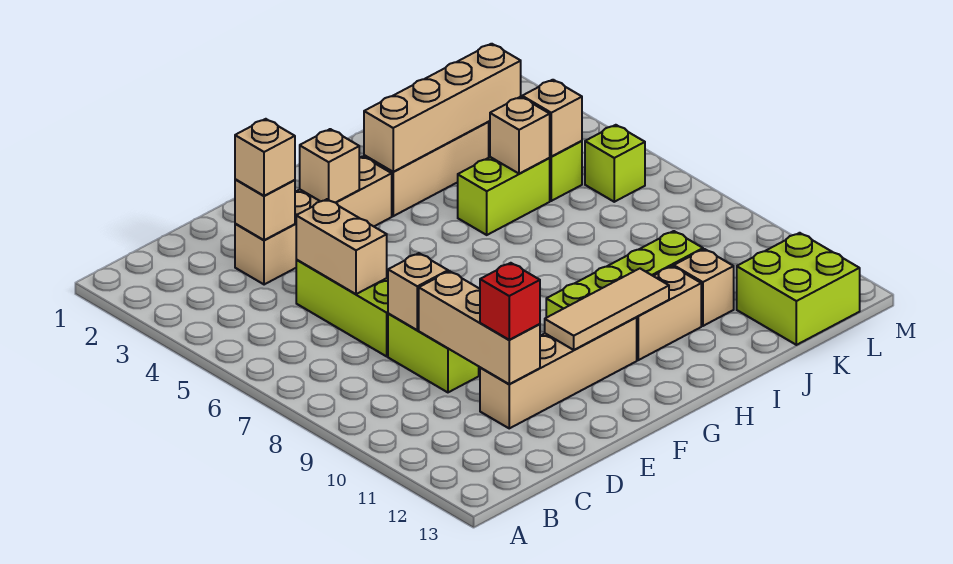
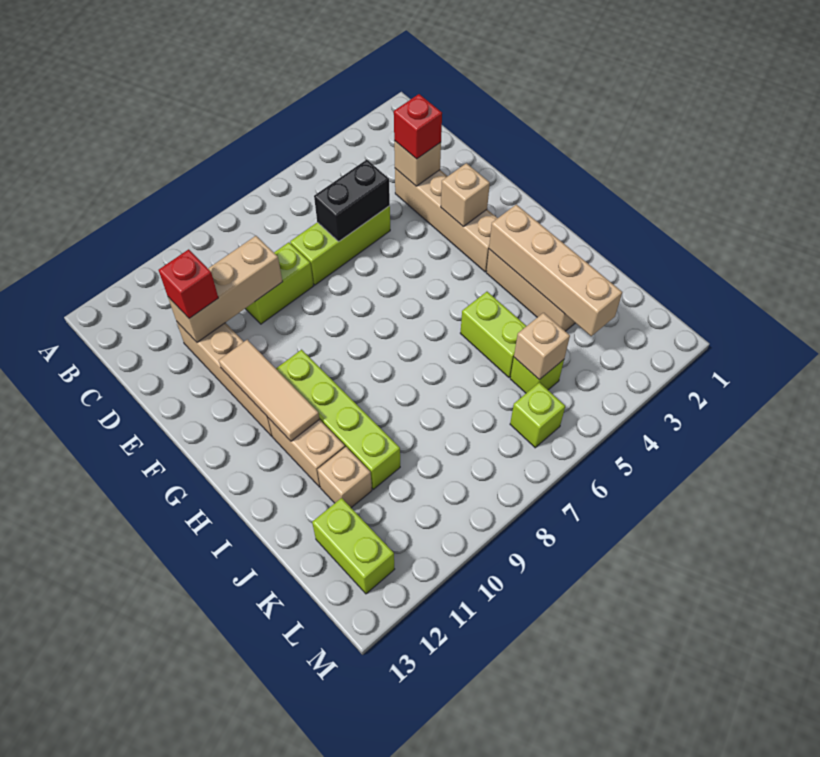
tan 1x1 brick [235,119,295,196] -> red 1x1 brick [394,94,442,159]
tan 1x2 brick [296,199,387,294] -> black 1x2 brick [314,160,390,241]
tan 1x1 brick [388,253,448,330] -> none
tan 1x1 brick [490,97,550,174] -> none
lime 2x2 brick [737,233,860,345] -> lime 1x2 brick [312,498,395,594]

